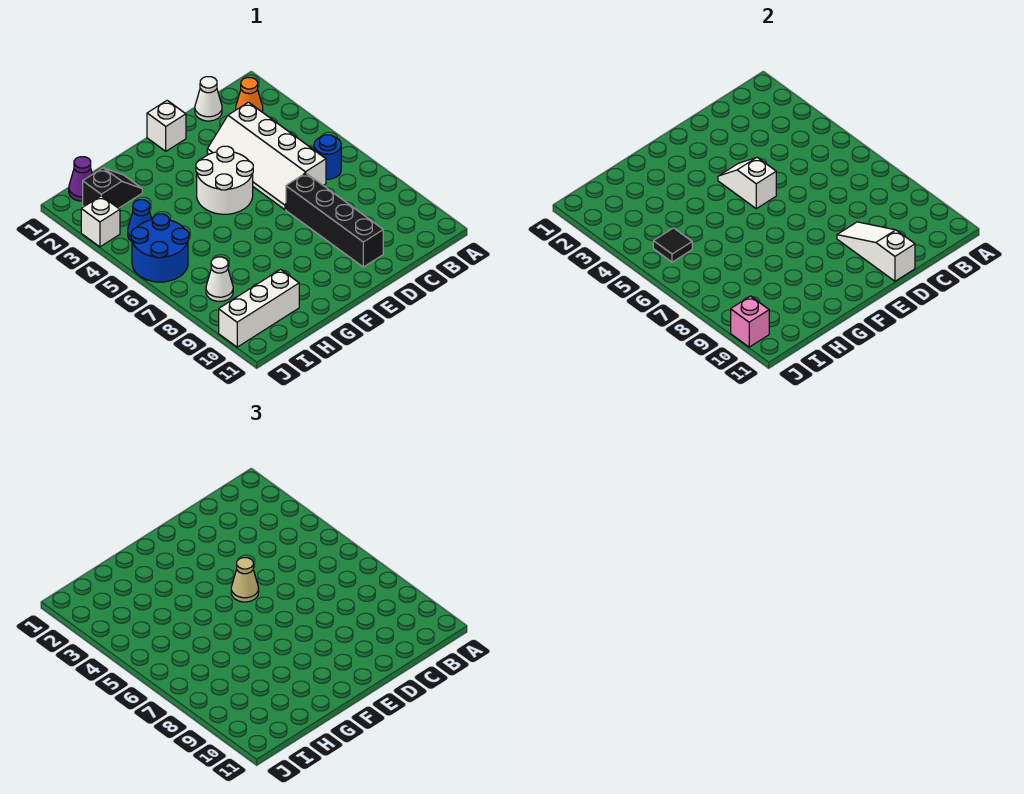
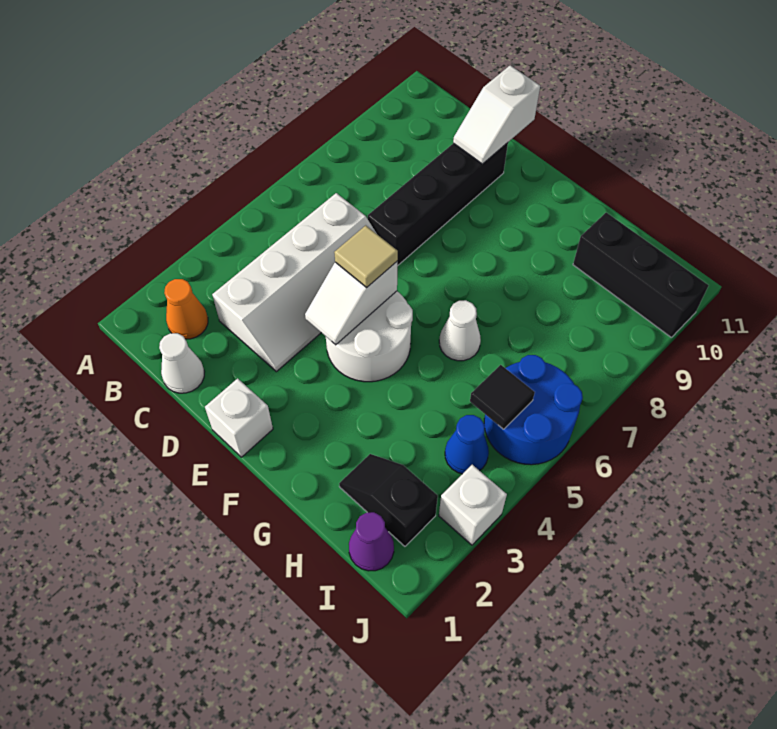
blue 1x1 round brick [314,135,341,179] -> none
white 1x3 slope [837,222,915,281] -> white 1x2 slope [453,65,540,164]
tan 1x1 cone [231,558,259,602] -> tan 1x1 tile [334,225,398,287]
white 1x3 brick [219,269,299,347] -> black 1x3 brick [573,213,709,338]
white 1x1 cone [206,257,233,301] -> white 1x1 cone moved to [439,300,481,361]
pink 1x1 brick [731,296,769,347] -> none

